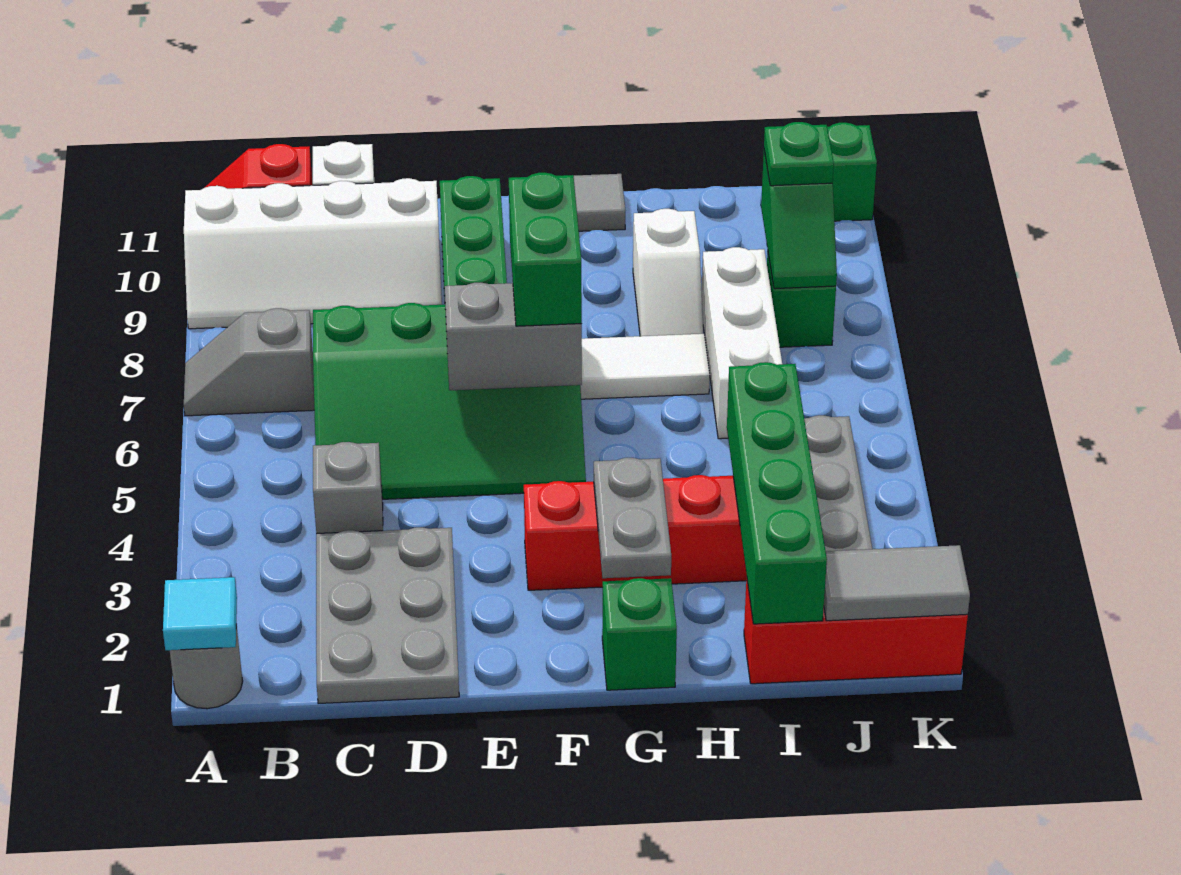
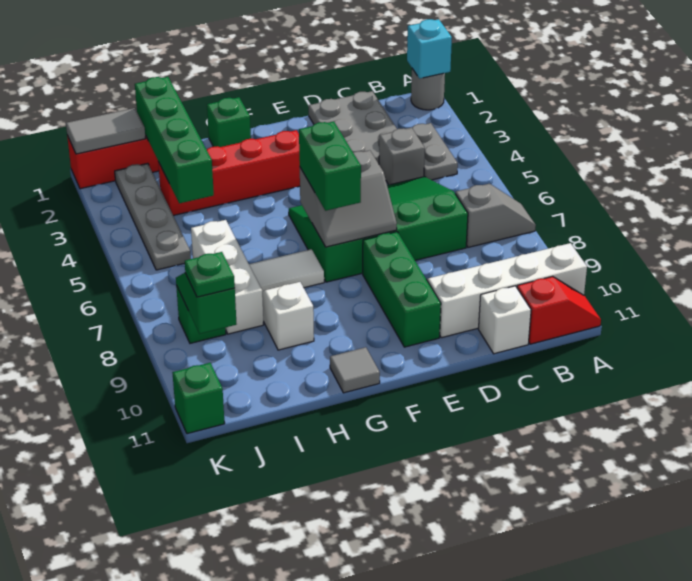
cyan 1x1 tile [163,577,237,650] -> cyan 1x1 brick [407,19,452,79]
grey 1x2 plate [594,458,671,578] -> grey 1x2 plate moved to [406,123,458,180]

